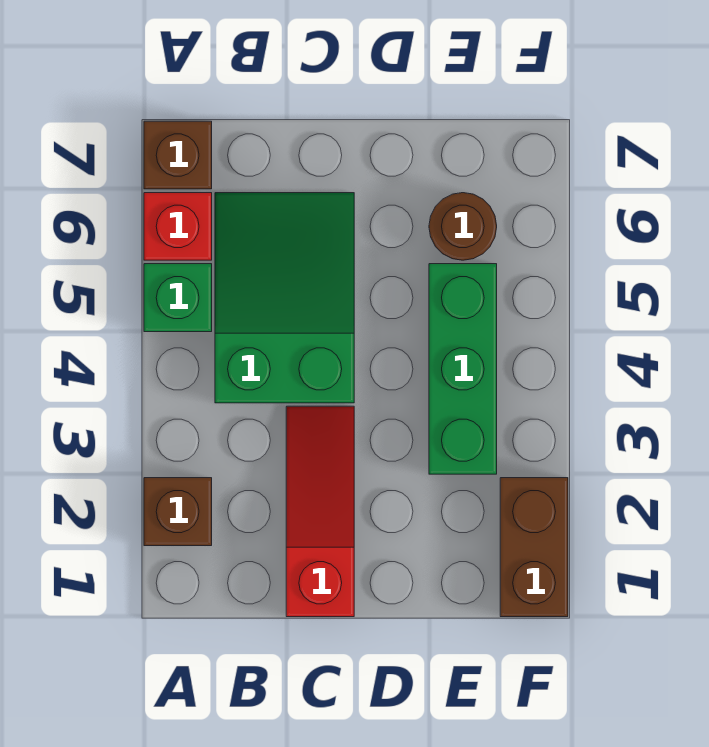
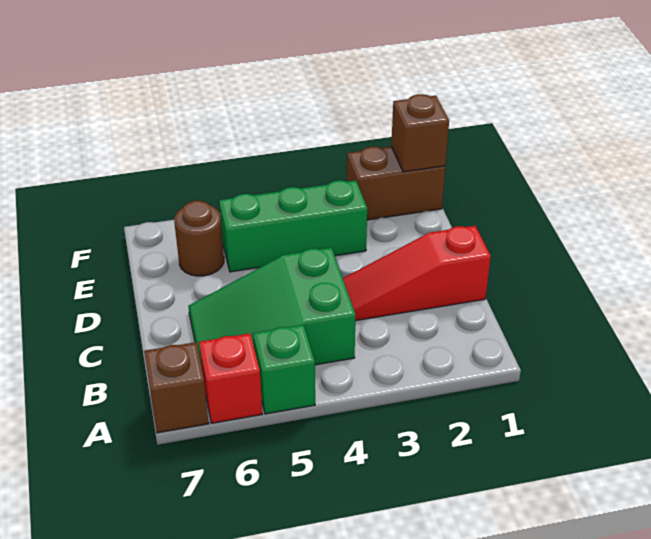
brown 1x1 brick [144,478,212,546] -> brown 1x1 brick moved to [391,94,449,172]

